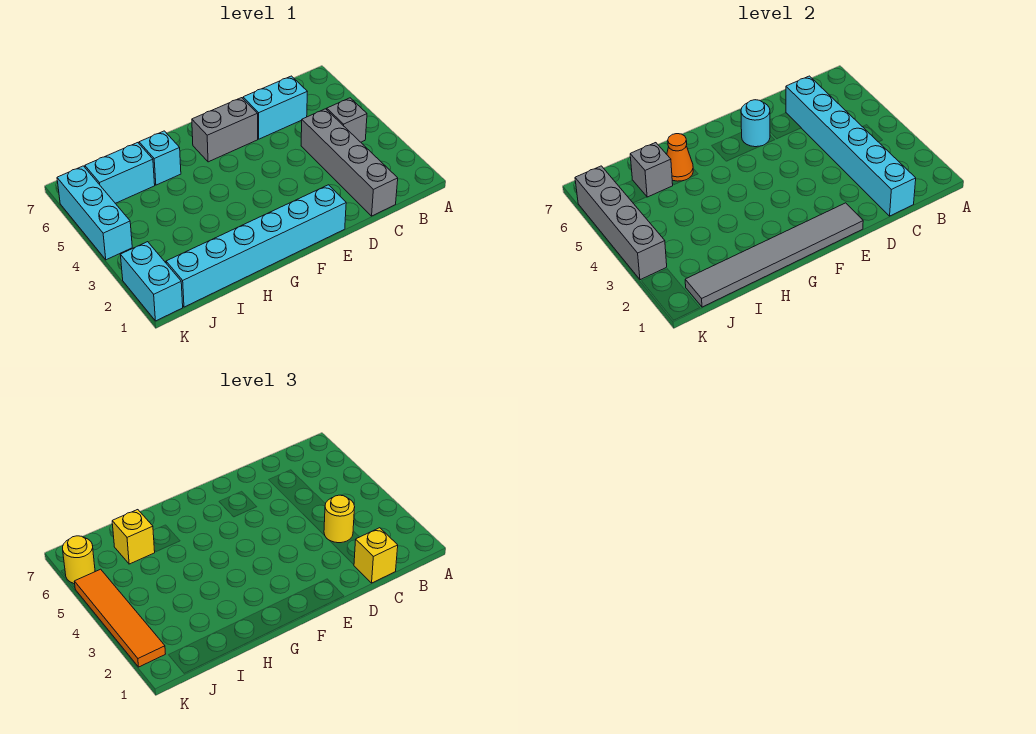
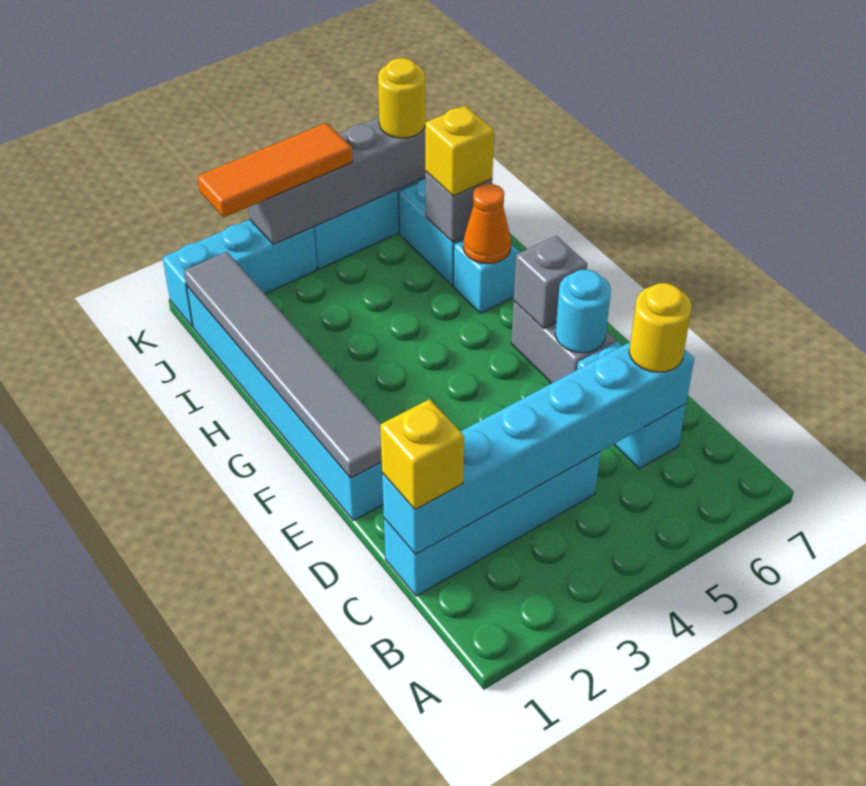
grey 1x1 brick [327,98,367,142] -> grey 1x1 brick moved to [514,236,587,328]
grey 1x4 brick [301,109,398,216] -> cyan 1x4 brick [384,452,600,596]
yellow 1x1 round brick [324,495,355,543] -> yellow 1x1 round brick moved to [629,283,692,372]
cyan 1x2 brick [120,242,183,321] -> cyan 1x3 brick [162,219,317,327]
orange 1x4 tile [74,569,165,667] -> orange 1x3 tile [197,123,353,217]

